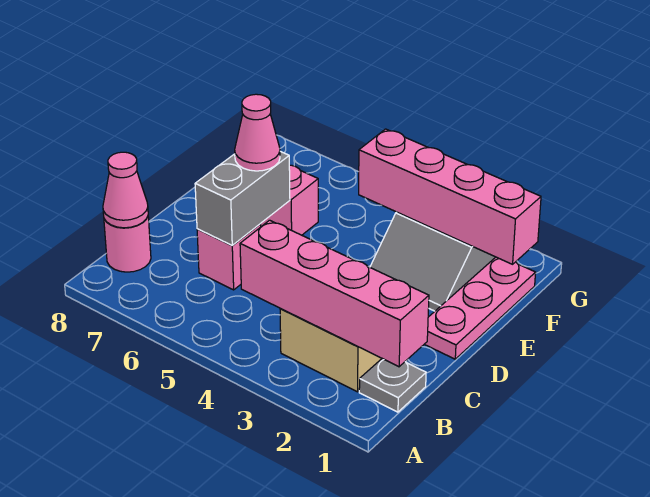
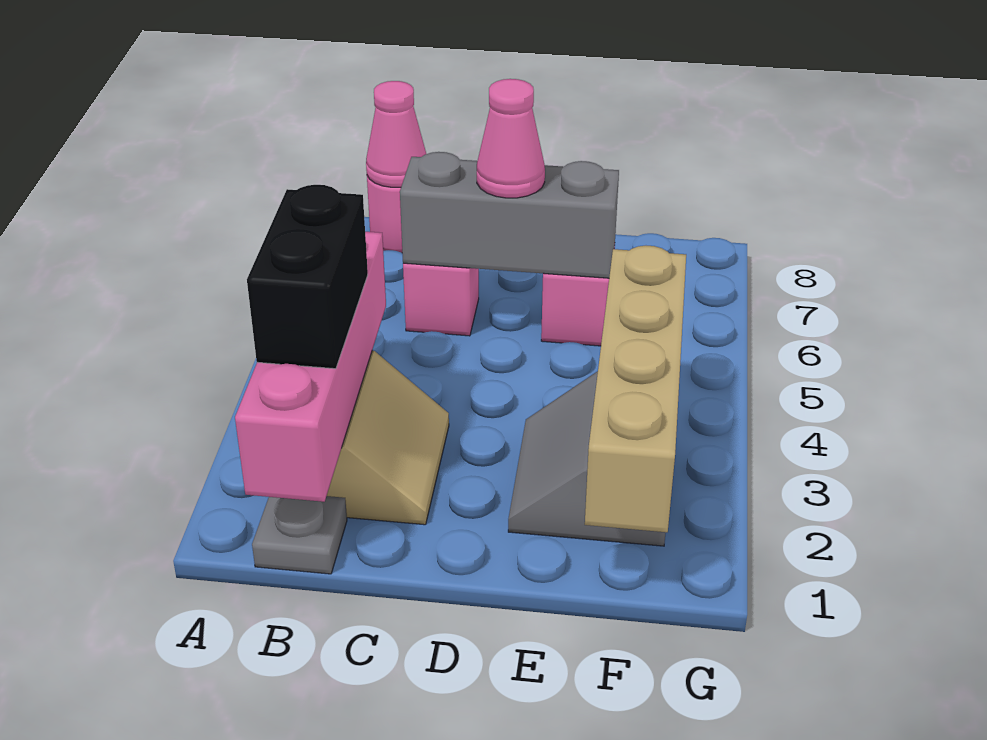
none -> black 1x2 brick [247,185,368,369]
grey 1x2 brick [195,151,290,245] -> grey 1x3 brick [400,152,619,278]
pink 1x3 plate [424,257,536,359] -> none
pink 1x4 brick [359,129,541,264] -> tan 1x4 brick [585,246,686,532]

